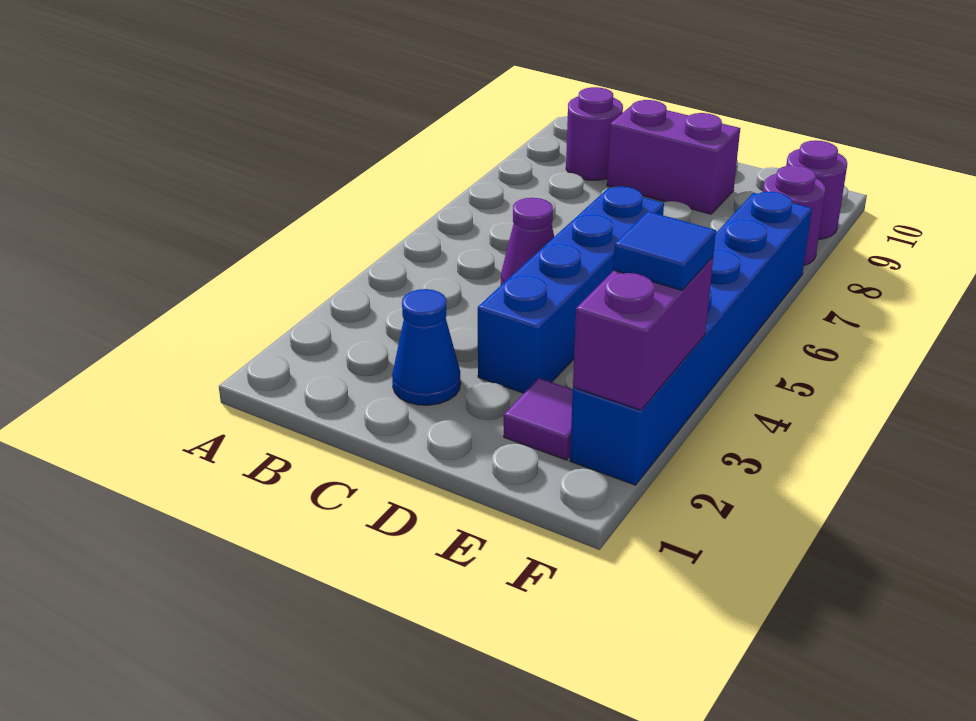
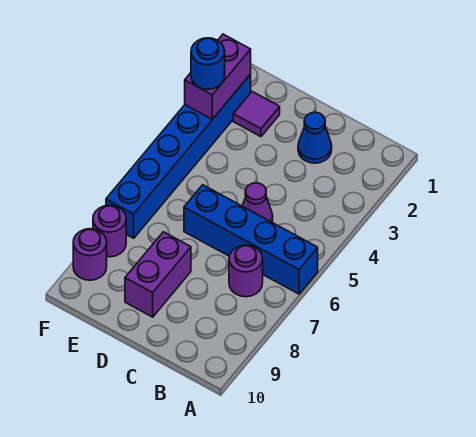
purple 1x1 round brick [566,87,623,180] -> purple 1x1 round brick moved to [229,245,263,297]
purple 1x2 brick [607,100,740,214] -> purple 1x2 brick turned to [125,232,191,317]
blue 1x4 brick [478,187,664,393] -> blue 1x4 brick turned to [184,185,318,294]
blue 1x1 tile [613,211,716,290] -> blue 1x1 round brick [191,38,225,89]

